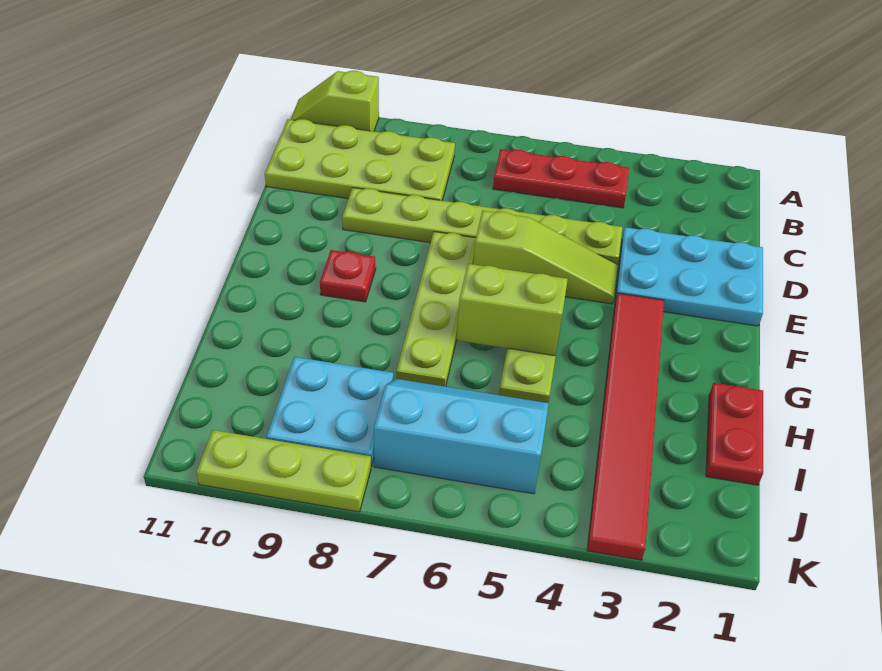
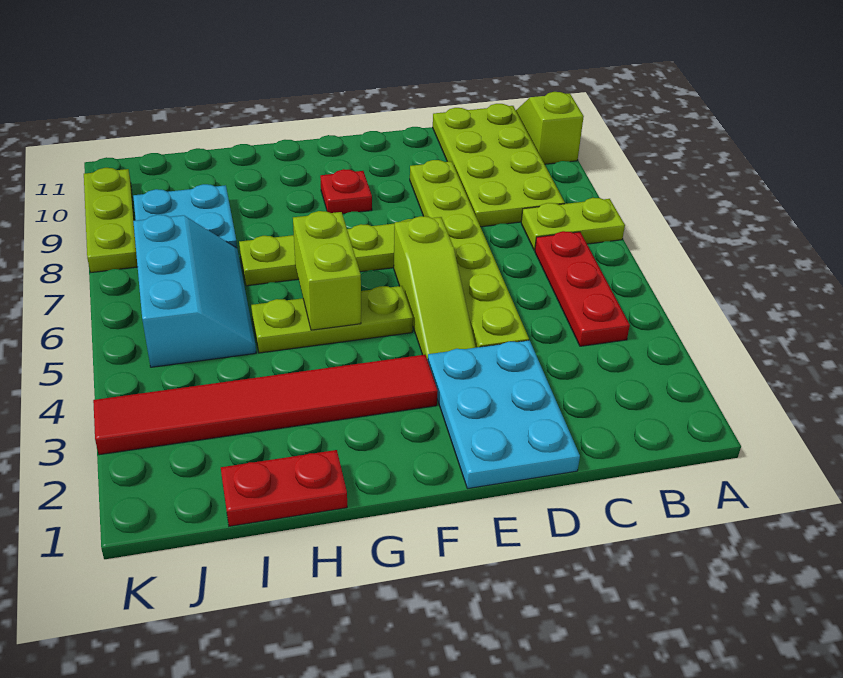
none -> lime 1x2 plate [521,198,625,250]

